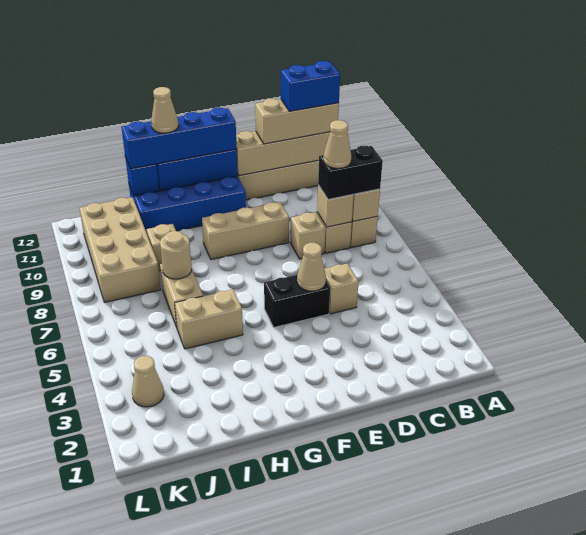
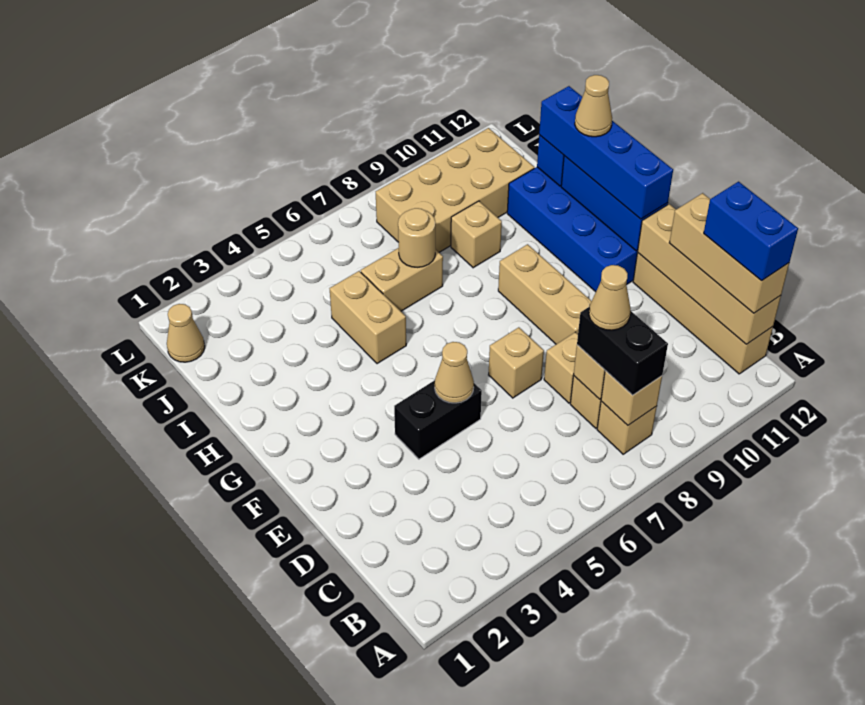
tan 1x1 brick [324,263,359,314] -> tan 1x1 brick moved to [489,327,544,398]
black 1x2 brick [264,275,330,327] -> black 1x2 brick turned to [394,380,482,459]
tan 1x1 cone [132,356,164,407] -> tan 1x1 cone moved to [167,304,205,362]

